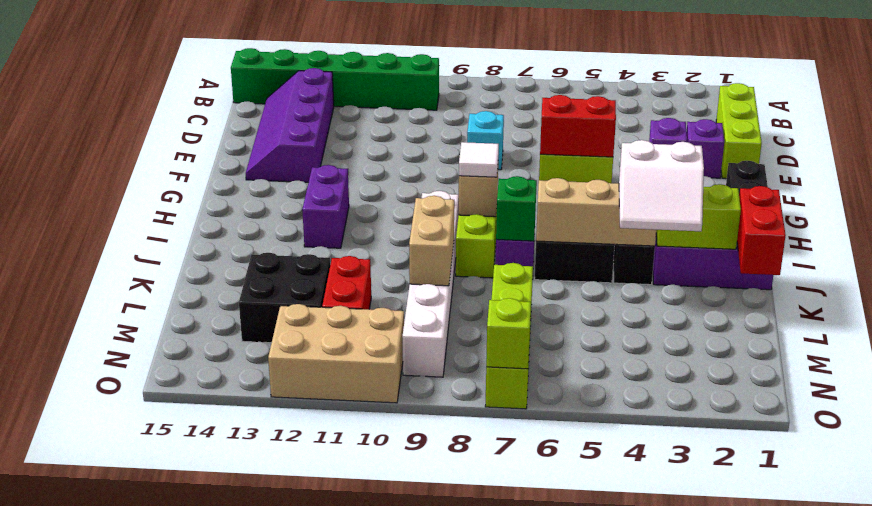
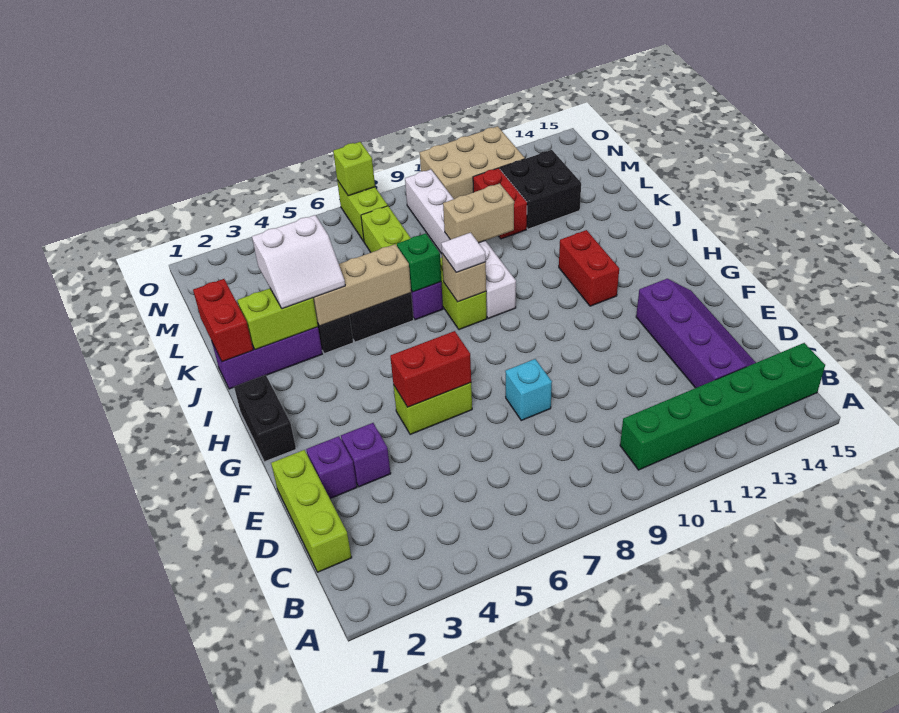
purple 1x2 brick [302,165,349,248] -> red 1x2 brick [559,230,619,306]
white 2x2 slope [619,140,704,231] -> white 2x2 slope turned to [252,215,345,309]
tan 1x2 brick [409,196,454,286] -> tan 1x2 brick turned to [443,183,514,243]

